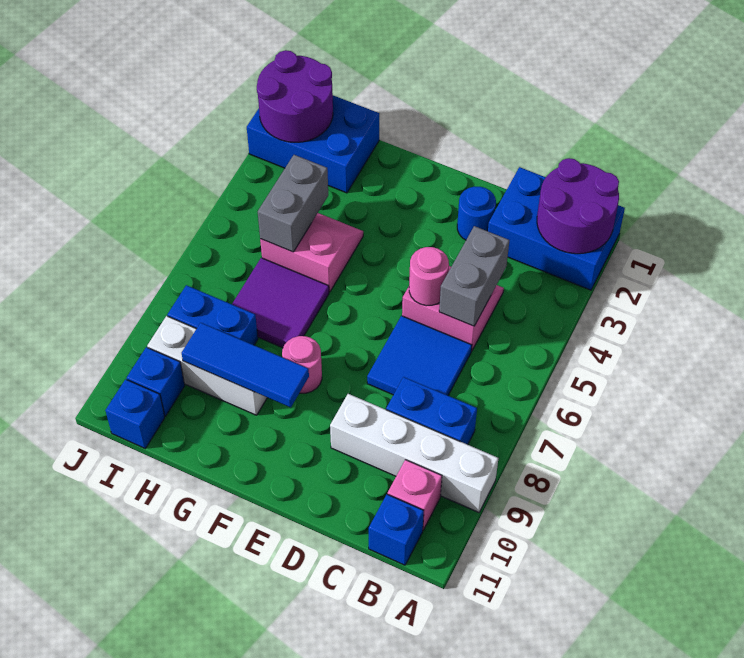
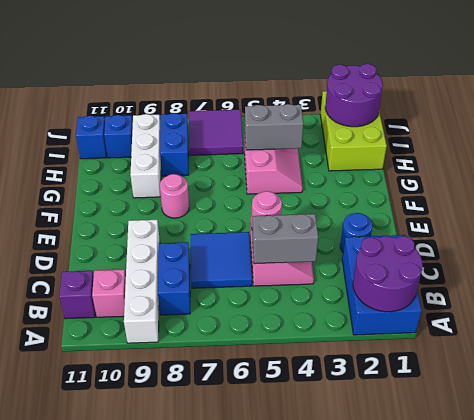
blue 1x1 brick [369,494,424,565] -> purple 1x1 brick [59,271,96,319]
blue 1x3 tile [182,323,309,408] -> none
purple 2x2 tile [232,258,329,348] -> purple 2x2 tile moved to [189,110,243,155]
blue 2x3 brick [247,95,379,193] -> lime 2x3 brick [320,91,387,171]

